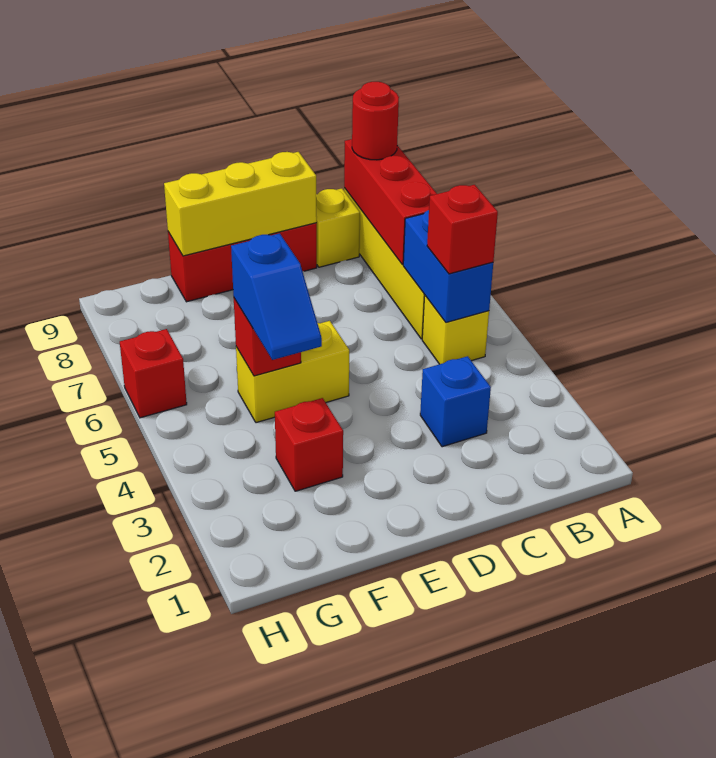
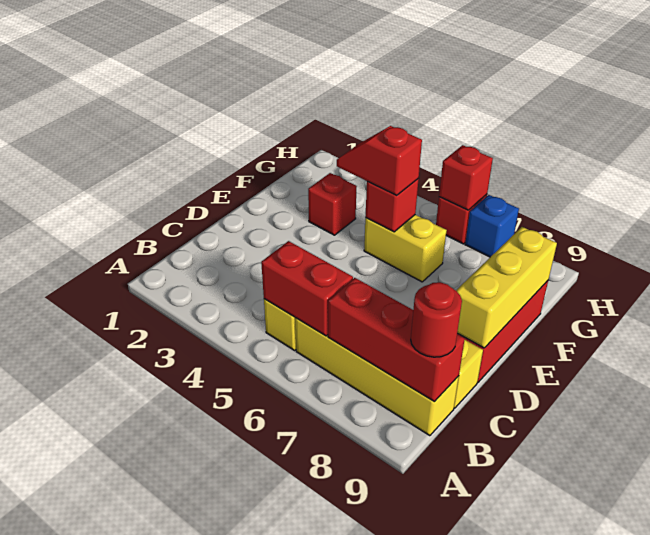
blue 1x2 brick [403,210,493,322] -> red 1x2 brick [261,241,353,336]
red 1x1 brick [427,185,498,274] -> red 1x1 brick moved to [439,145,493,210]
blue 1x1 brick [420,356,491,447] -> blue 1x1 brick moved to [465,195,519,257]
yellow 1x2 brick [236,321,349,423] -> yellow 1x2 brick turned to [364,215,447,282]
blue 1x2 slope [231,233,322,360] -> red 1x2 slope [337,126,422,196]

